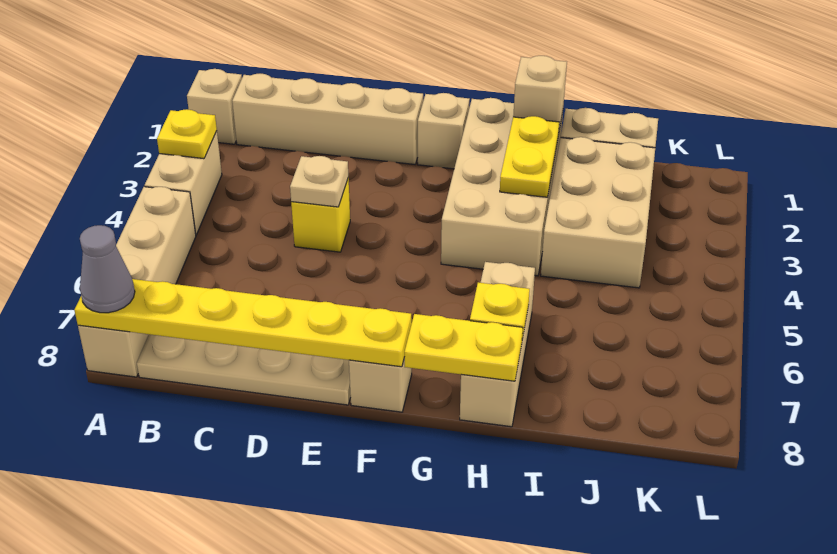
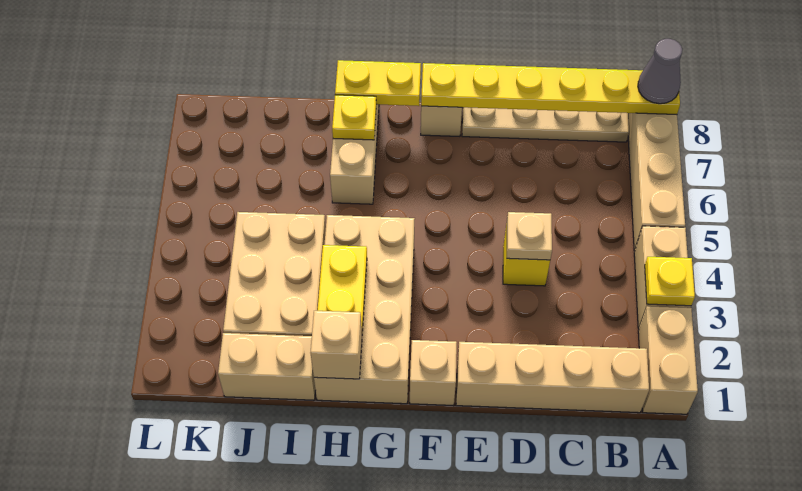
tan 1x1 brick [187,69,242,144] -> tan 1x2 brick [638,306,698,414]

